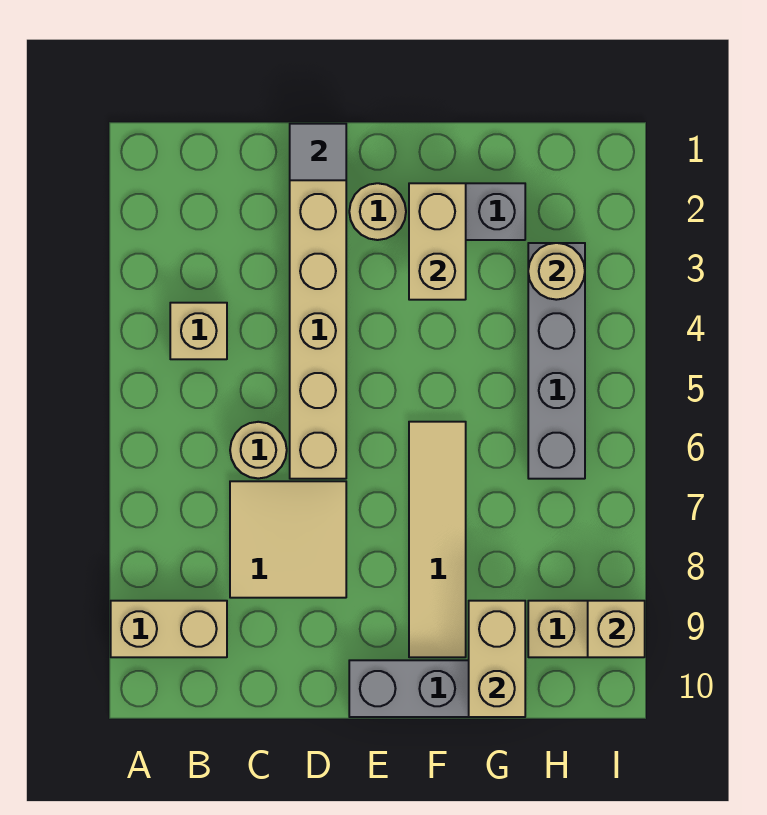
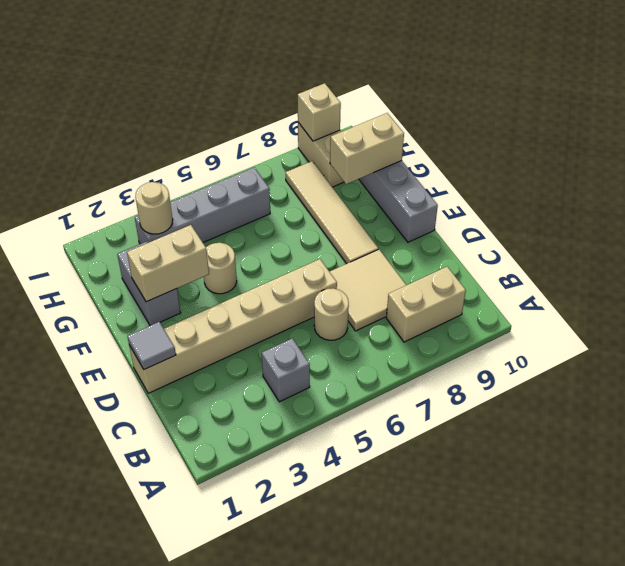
tan 1x2 brick [111,601,227,657] -> tan 1x2 brick turned to [386,267,466,342]
tan 1x1 brick [170,303,227,359] -> grey 1x1 brick [262,338,310,402]
tan 1x1 round brick [349,183,406,240] -> tan 1x1 round brick moved to [204,243,237,294]
tan 1x4 tile [409,422,466,657] -> tan 1x4 tile turned to [286,161,378,264]

